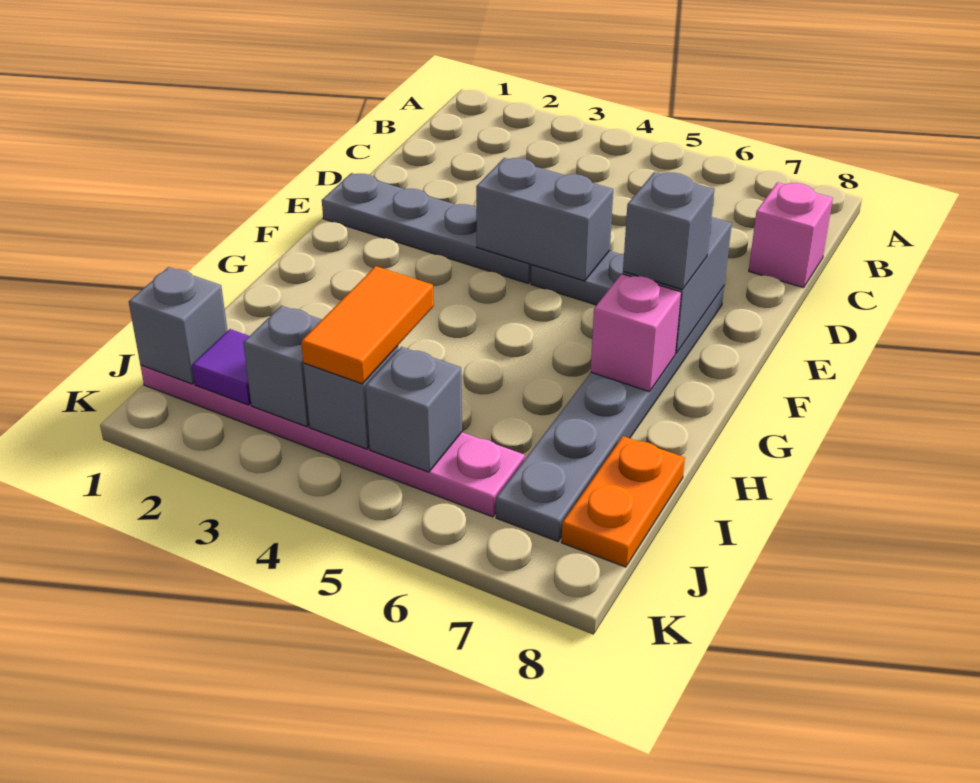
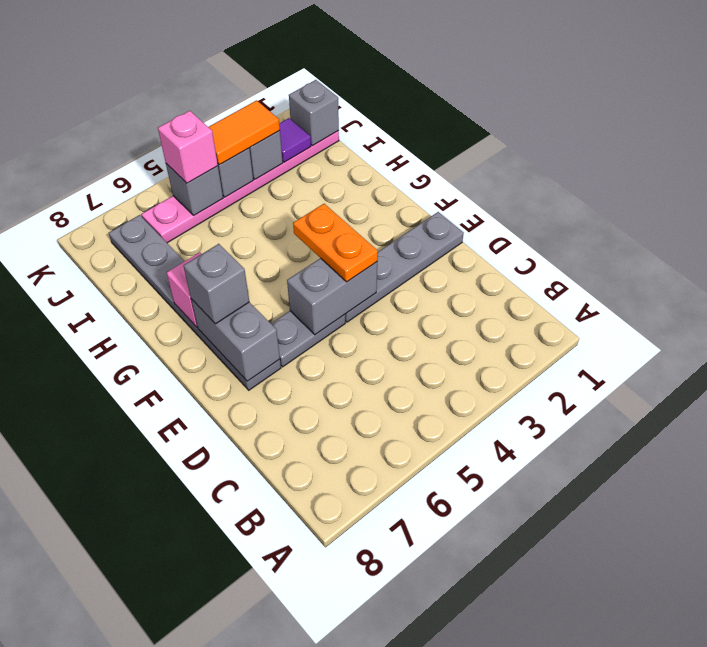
pink 1x1 brick [749,182,833,288] -> pink 1x1 brick moved to [158,111,218,183]
orange 1x2 tile [301,266,434,384] -> orange 1x2 tile turned to [209,100,280,165]
orange 1x2 plate [561,436,685,567] -> orange 1x2 plate moved to [293,204,378,282]

